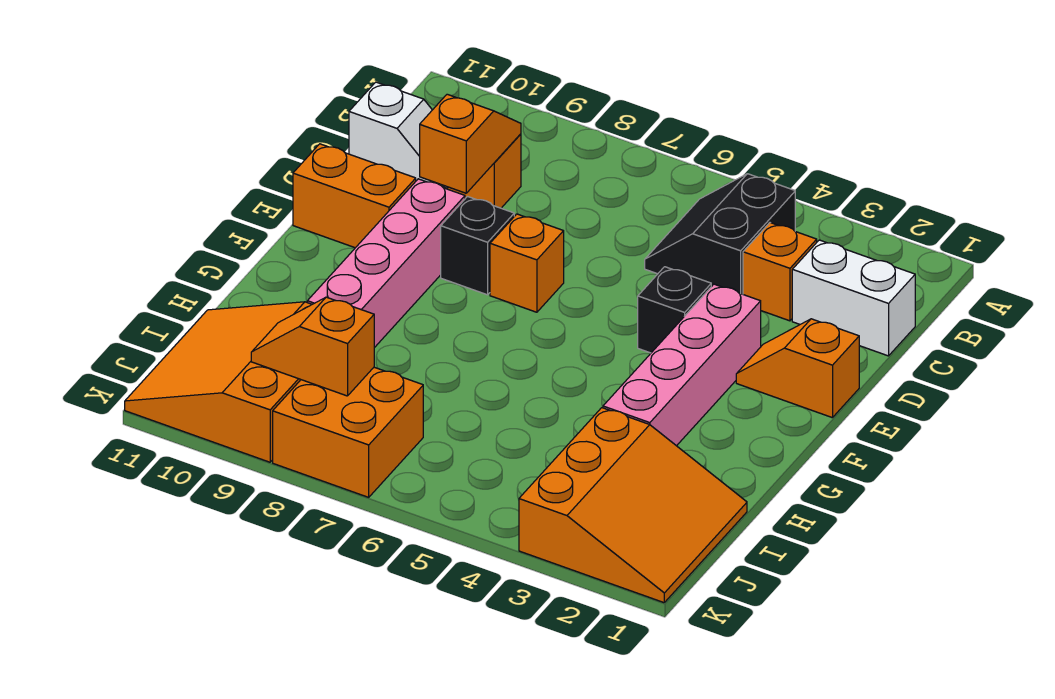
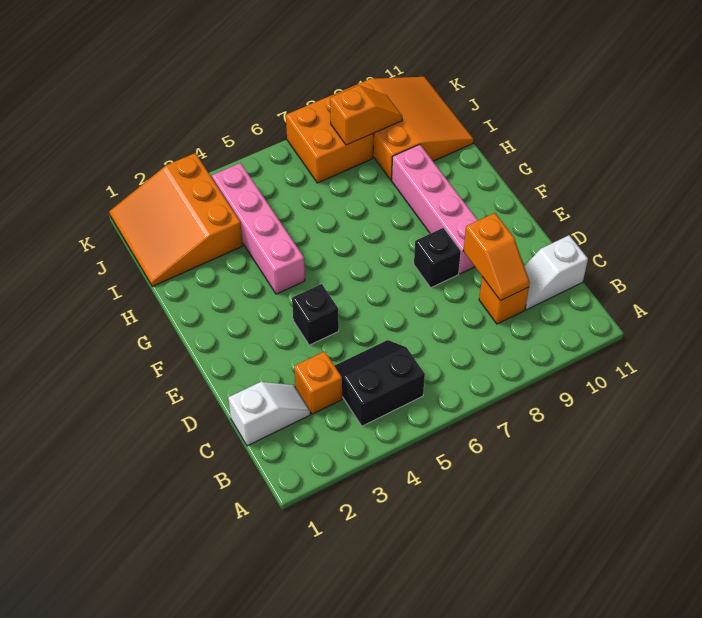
black 2x2 slope [645,174,795,294] -> black 2x2 slope turned to [334,340,425,426]
white 1x2 brick [792,240,915,356] -> white 1x2 slope [228,382,310,446]
orange 1x2 slope [736,319,859,418] -> none
pink 1x4 brick [603,284,761,446] -> pink 1x4 brick moved to [212,163,305,294]
orange 1x1 brick [490,214,564,312] -> none
orange 1x2 brick [293,144,416,248] -> none

